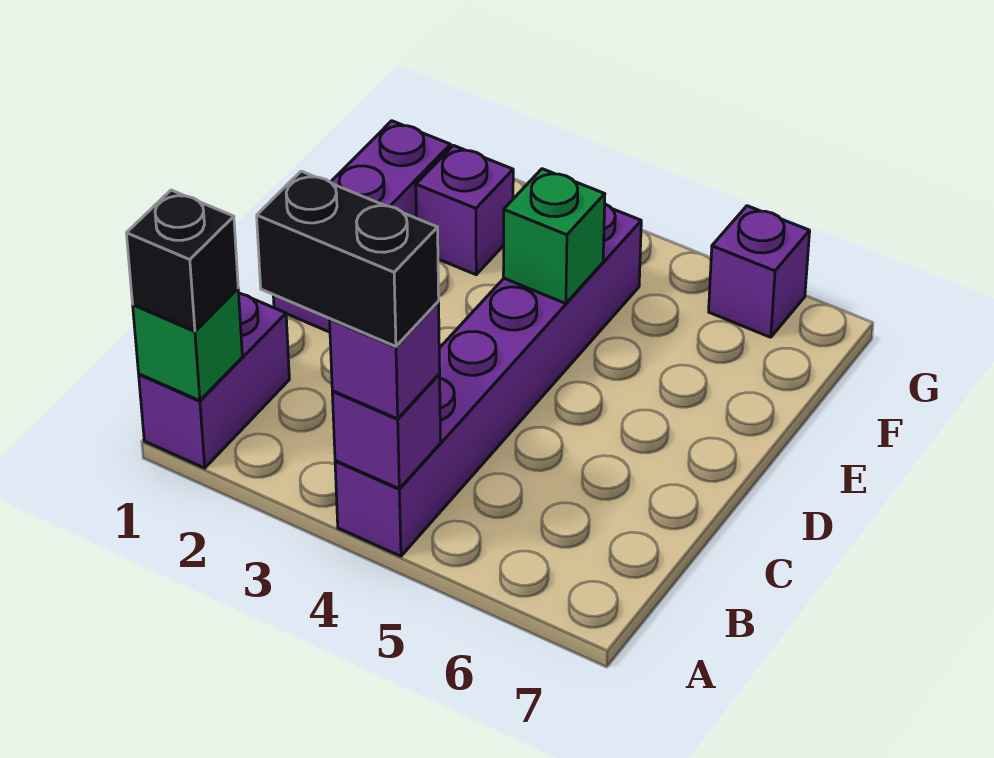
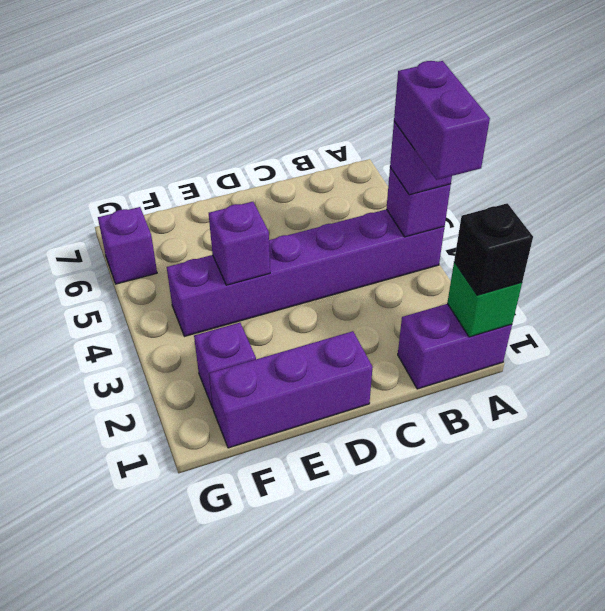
black 1x2 brick [257,171,439,346] -> purple 1x2 brick [394,61,490,180]
green 1x1 brick [503,169,605,304] -> purple 1x1 brick [209,202,270,285]

